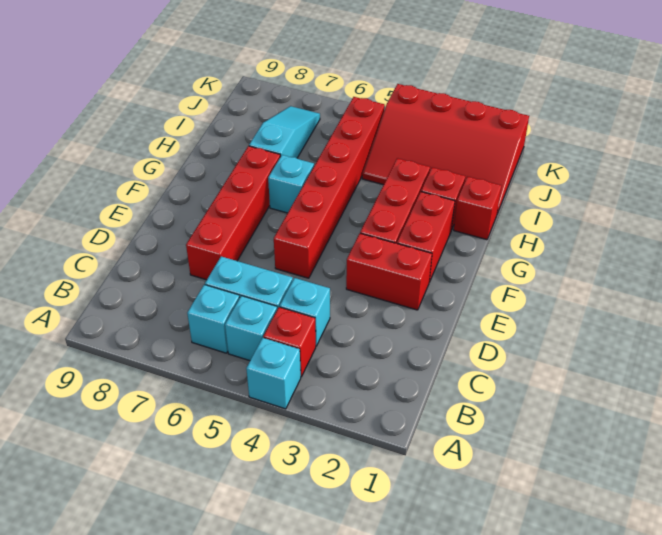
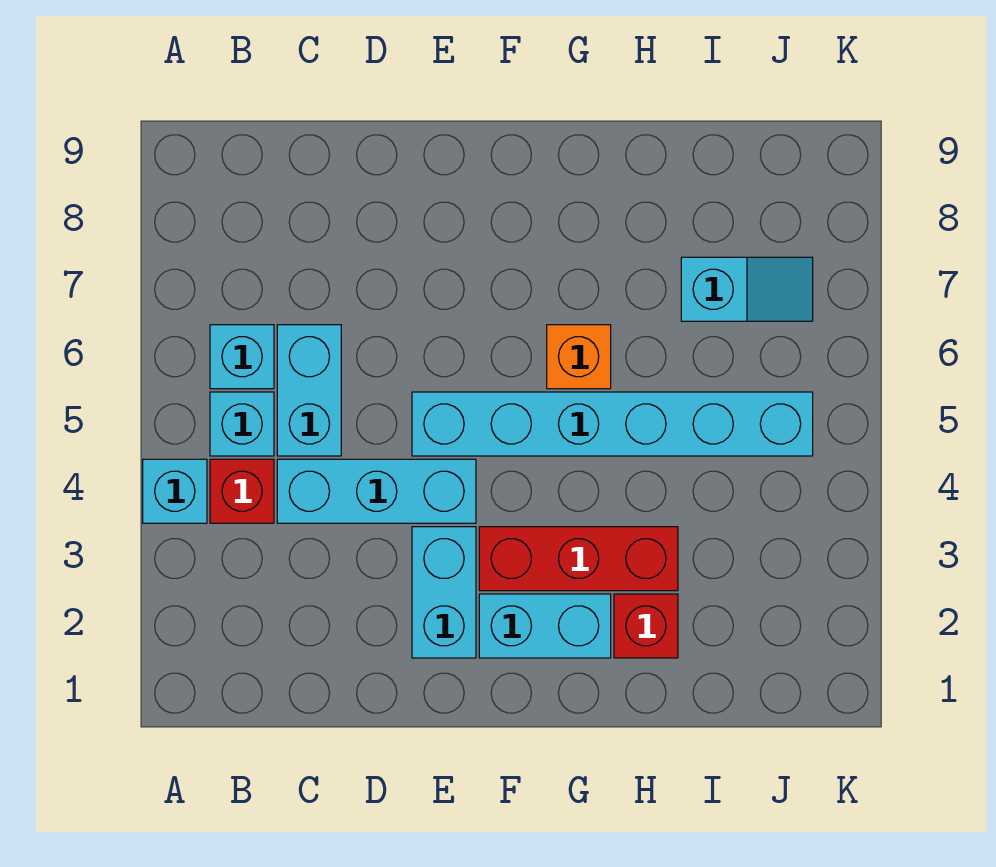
cyan 1x1 brick [280,278,330,346] -> cyan 1x3 brick [277,459,476,523]
red 1x4 brick [186,146,280,280] -> none
red 1x2 brick [346,233,432,310] -> cyan 1x2 brick [412,527,476,658]
red 1x6 brick [274,97,385,278] -> cyan 1x6 brick [412,392,813,456]
red 1x2 brick [397,192,455,282] -> cyan 1x2 brick [479,594,611,658]
cyan 1x1 brick [268,155,314,213] -> orange 1x1 brick [547,325,611,389]
red 1x1 brick [454,177,502,240] -> none
cyan 1x3 slope [249,106,320,158] -> cyan 1x2 slope [681,257,813,321]
red 3x4 slope [362,84,529,214] -> none

